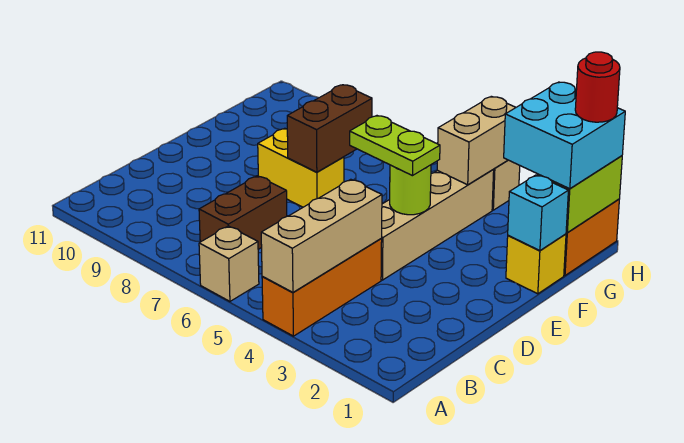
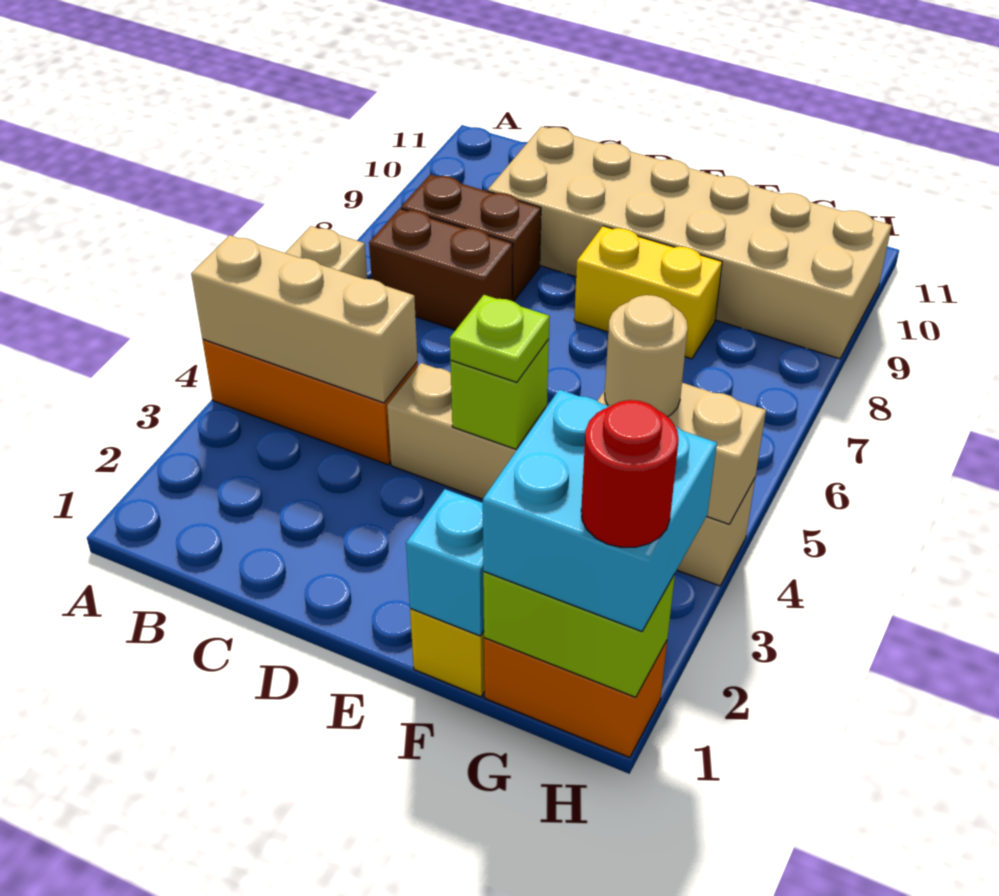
none -> tan 2x6 brick [488,127,892,359]
lime 1x1 round brick [390,165,431,215] -> lime 1x1 brick [450,339,549,449]
lime 1x2 plate [350,116,440,176] -> lime 1x1 plate [450,295,550,383]
yellow 1x2 brick [258,128,344,207] -> yellow 1x2 brick turned to [574,226,722,359]
brown 1x2 brick [287,85,372,172] -> brown 1x2 brick moved to [401,174,541,301]
none -> tan 1x1 round brick [605,295,688,417]

